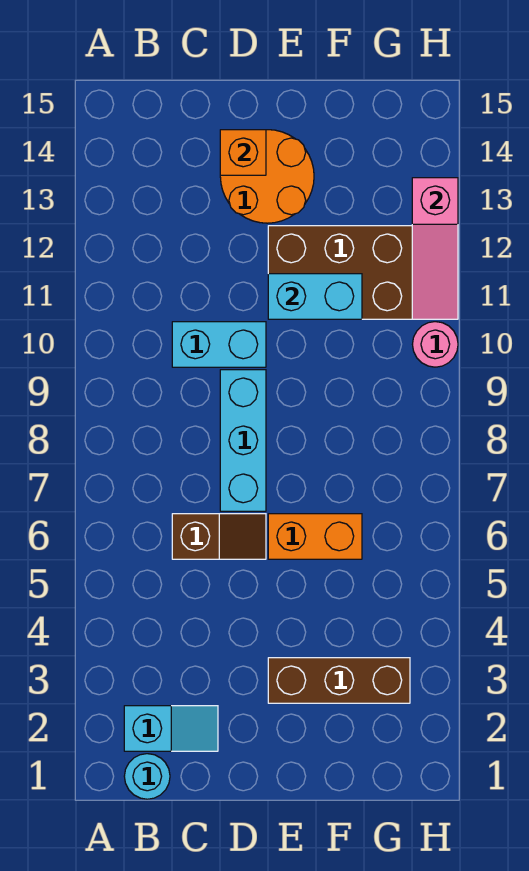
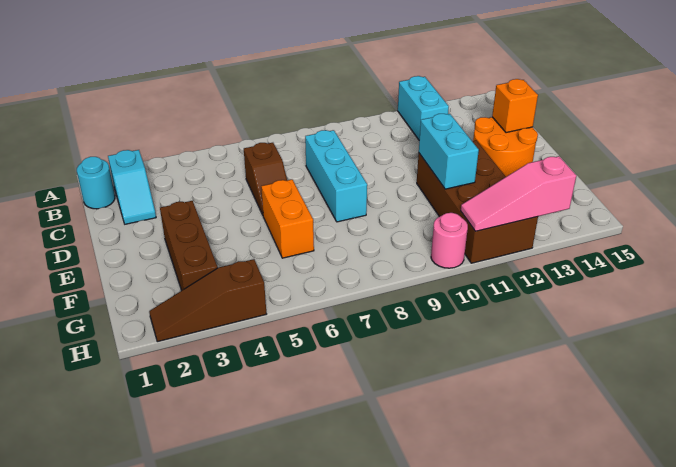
cyan 1x2 brick [172,322,266,367] -> cyan 1x2 brick moved to [398,76,449,140]
cyan 1x3 brick [220,370,266,511] -> cyan 1x3 brick turned to [305,130,367,222]
none -> brown 1x3 slope [149,259,266,342]

